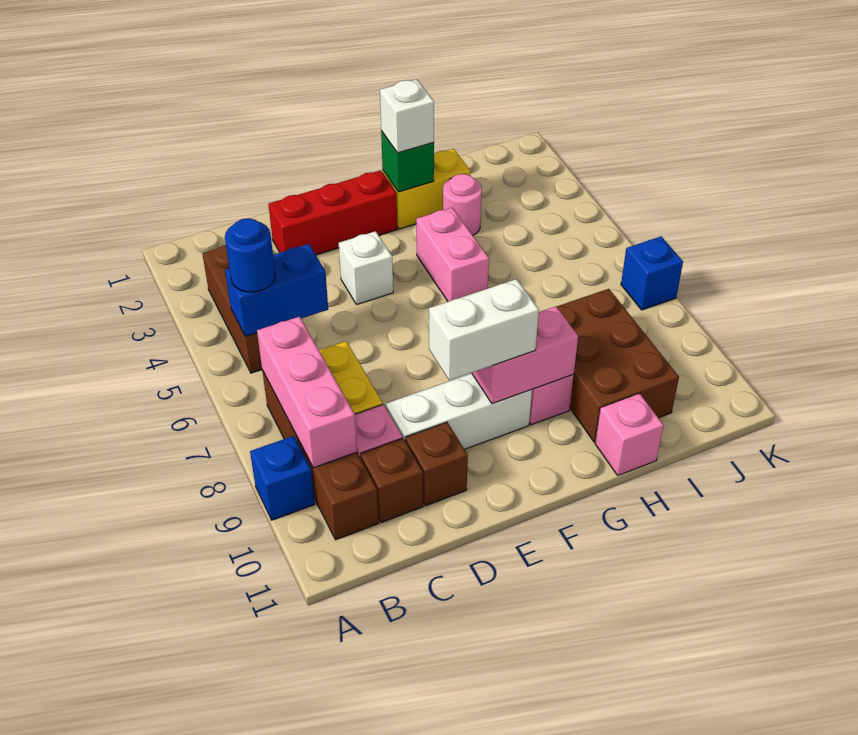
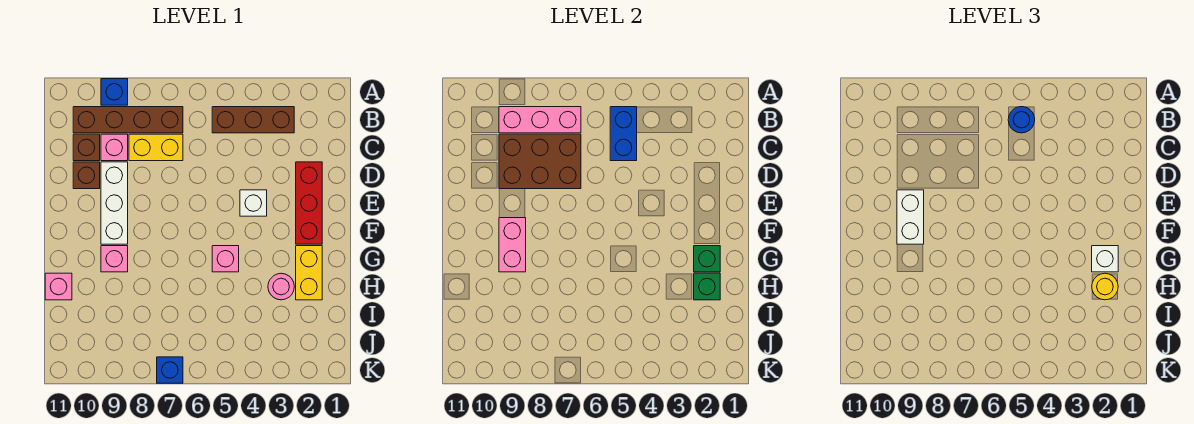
pink 1x2 brick [416,208,489,302] -> pink 1x1 brick [212,246,239,272]
none -> green 1x1 brick [694,273,720,300]
none -> yellow 1x1 round brick [1092,273,1118,300]
brown 2x3 brick [557,289,679,442] -> brown 2x3 brick moved to [499,134,581,189]

